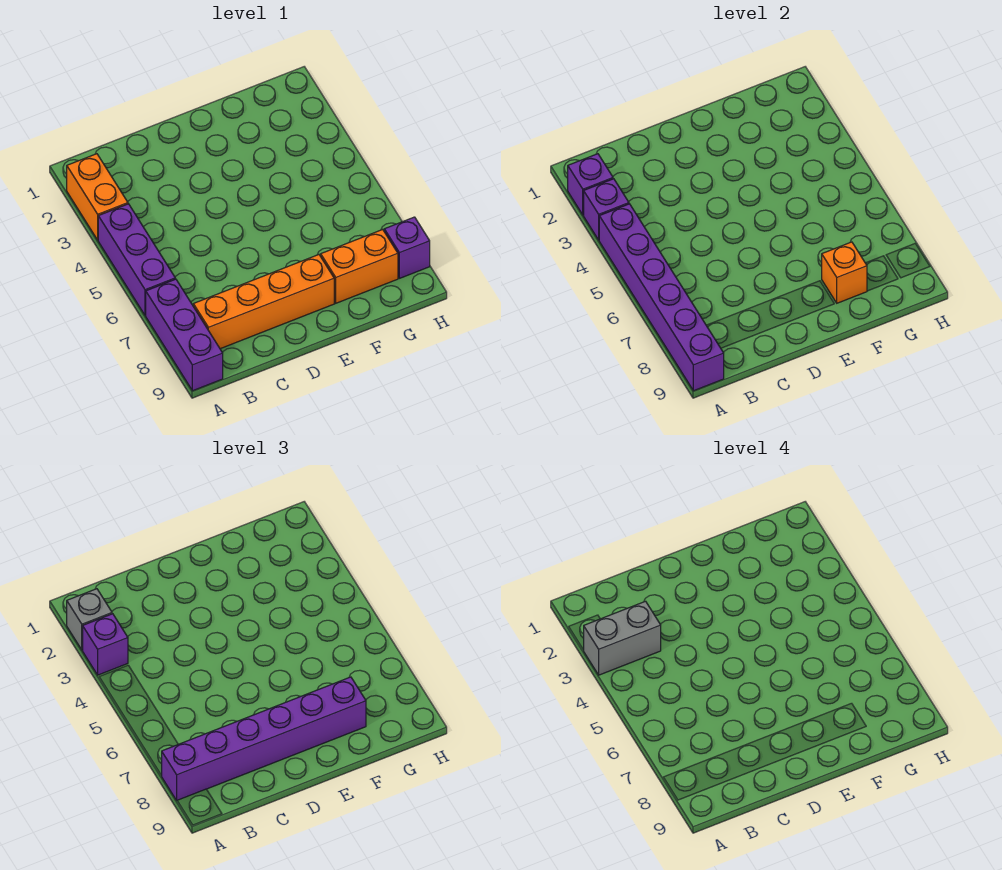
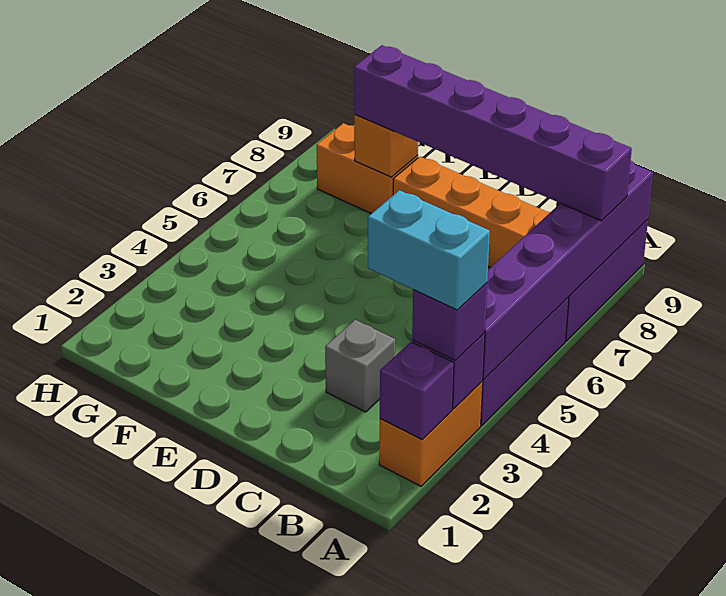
grey 1x1 brick [67,589,112,650] -> grey 1x1 brick moved to [325,320,395,412]
grey 1x2 brick [583,601,661,675] -> cyan 1x2 brick [368,190,490,310]
purple 1x1 brick [384,217,430,278] -> none

